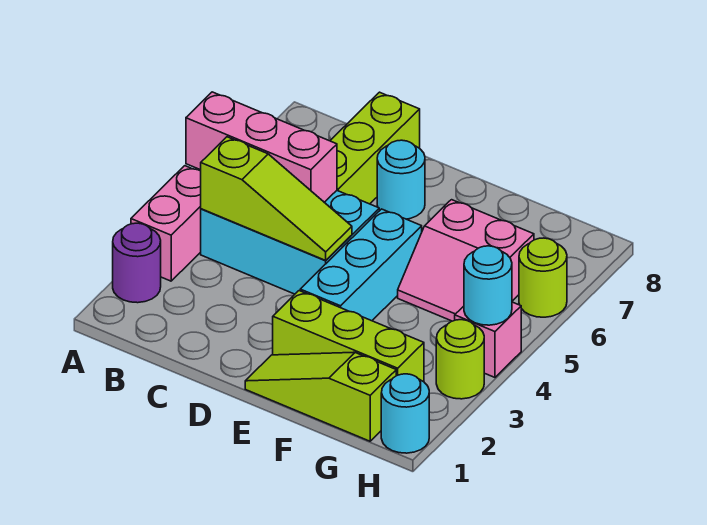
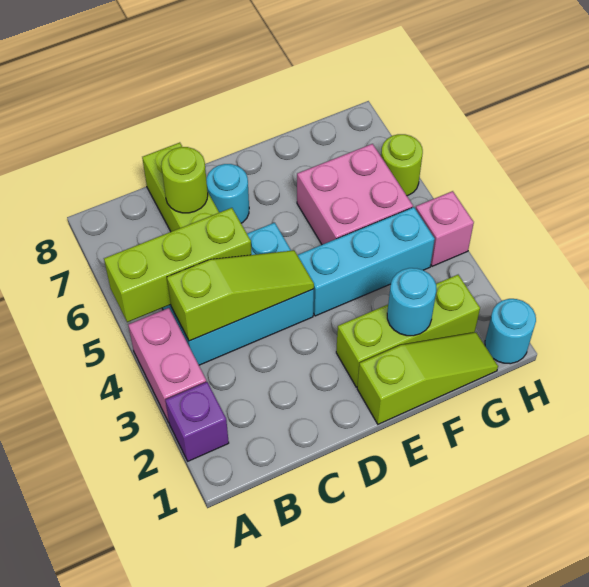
purple 1x1 round brick [113,223,161,303] -> purple 1x1 brick [165,382,229,461]
pink 1x3 brick [186,92,337,202] -> lime 1x3 brick [104,208,252,322]
lime 1x3 slope [245,352,396,441] -> lime 1x3 slope turned to [357,332,498,424]
cyan 1x3 brick [300,209,422,321] -> cyan 1x3 brick turned to [298,207,435,316]
pink 2x2 slope [398,200,534,321] -> pink 2x2 brick [297,144,413,245]
lime 1x1 round brick [436,320,484,399] -> lime 1x1 round brick moved to [161,147,208,213]
cyan 1x1 round brick [464,246,512,325] -> cyan 1x1 round brick moved to [387,268,436,336]

